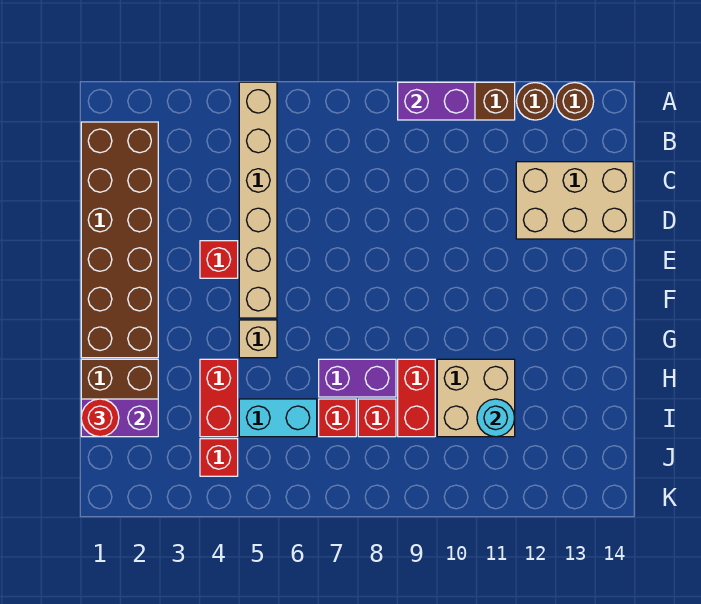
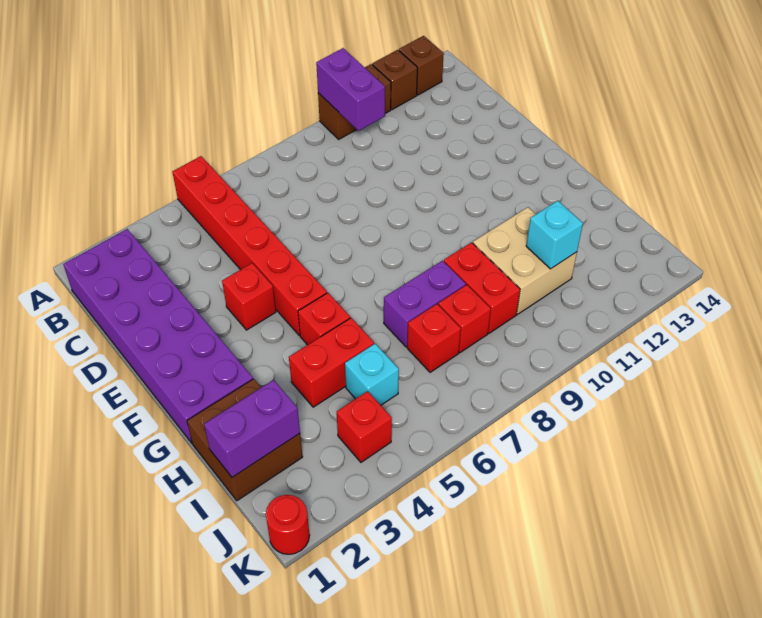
tan 1x6 brick [239,82,277,318] -> red 1x6 brick [172,156,327,336]
purple 1x2 brick [398,82,475,120] -> purple 1x2 brick turned to [316,48,385,131]
brown 1x1 round brick [516,83,554,120] -> brown 1x1 brick [372,50,417,110]
brown 1x1 round brick [556,83,594,120] -> brown 1x1 brick [399,36,444,95]
brown 2x6 brick [81,122,158,358] -> purple 2x6 brick [63,229,253,443]
tan 2x3 brick [516,162,633,239] -> none
tan 1x1 brick [239,320,277,358] -> red 1x1 brick [298,293,350,345]
red 1x2 brick [200,359,238,437] -> red 1x2 brick turned to [289,318,374,407]
red 1x1 round brick [81,399,119,437] -> red 1x1 round brick moved to [266,495,310,554]
cyan 1x2 brick [239,399,317,437] -> cyan 1x1 brick [345,344,399,405]
cyan 1x1 round brick [477,399,515,437] -> cyan 1x1 brick [526,201,583,269]

